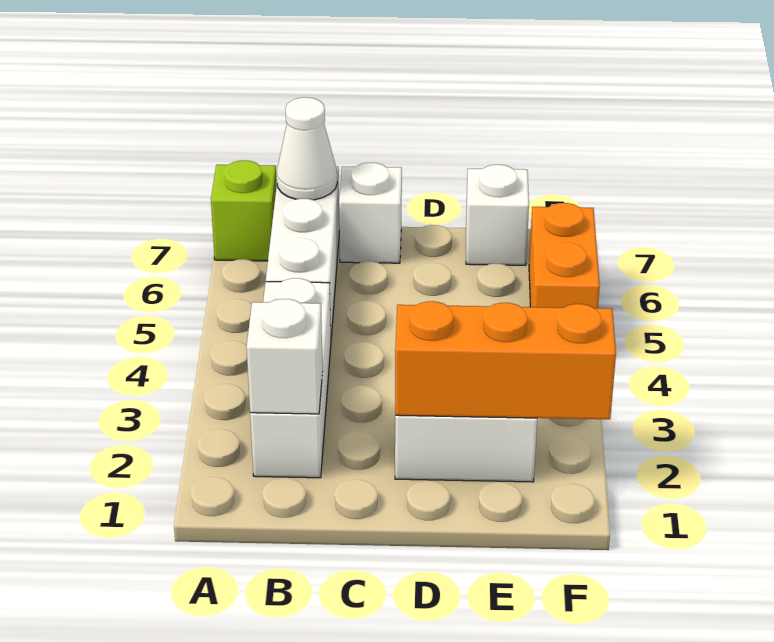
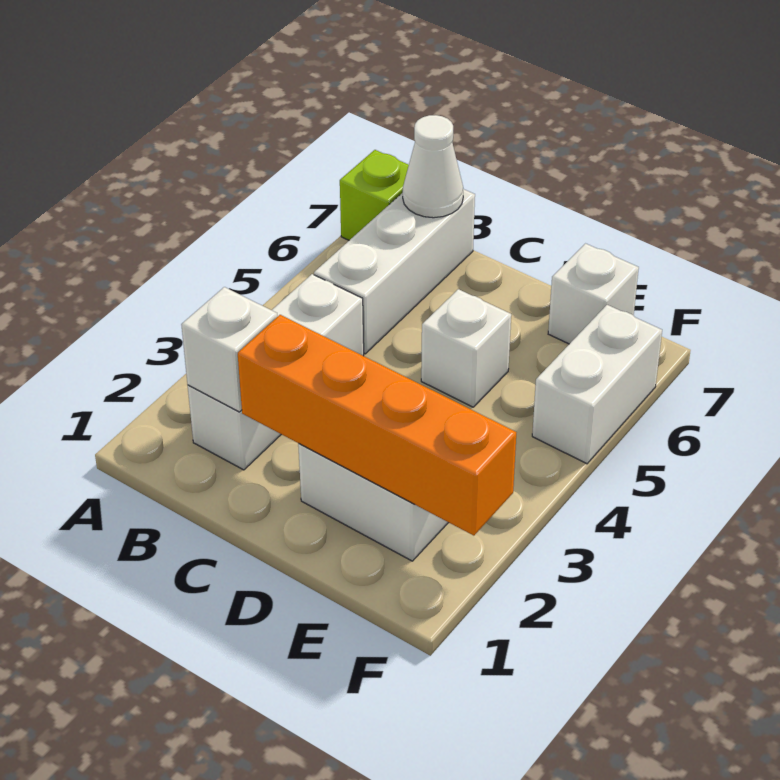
white 1x1 brick [339,163,402,263] -> white 1x1 brick moved to [421,289,511,407]
orange 1x3 brick [395,301,616,419] -> orange 1x4 brick [238,315,516,536]
orange 1x2 brick [529,203,600,308] -> white 1x2 brick [532,305,662,464]

